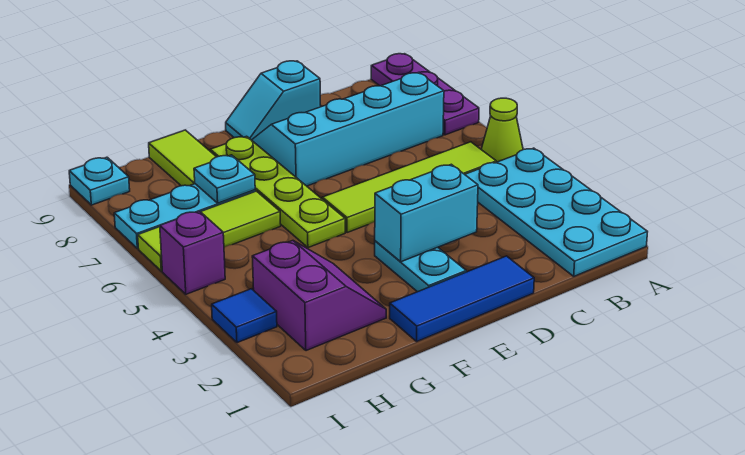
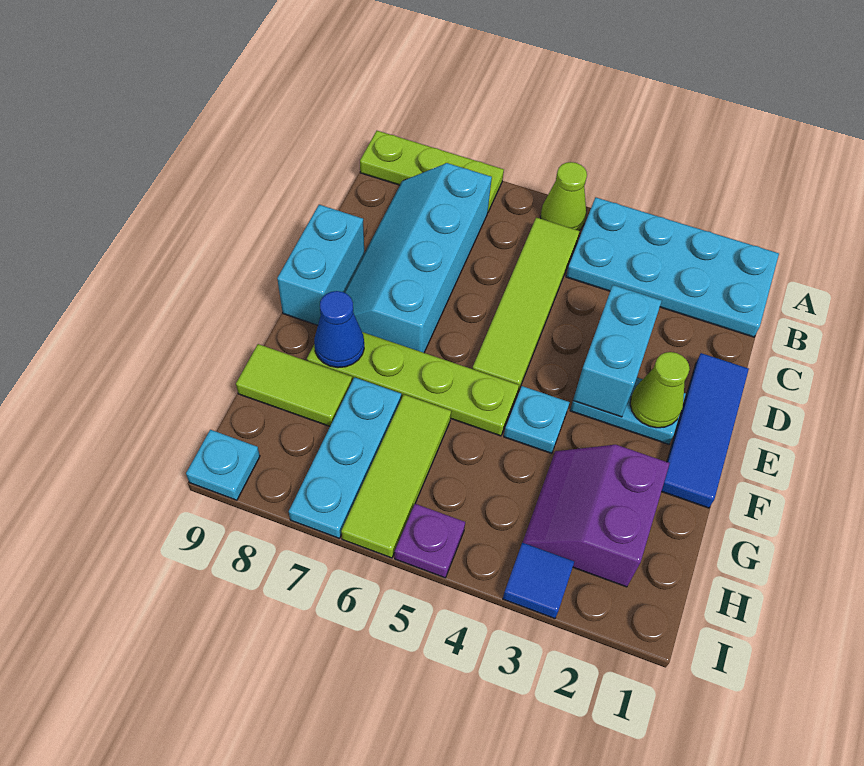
purple 1x3 plate [371,54,479,135] -> lime 1x3 plate [360,131,504,212]
cyan 1x2 slope [226,61,321,140] -> cyan 1x2 brick [277,205,364,325]
none -> lime 1x1 cone [630,352,690,428]
none -> blue 1x1 cone [314,291,364,368]
purple 2x2 slope [252,241,386,351] -> purple 2x2 slope turned to [522,445,670,587]
cyan 1x1 plate [194,155,255,203] -> cyan 1x1 plate moved to [504,386,570,454]
purple 1x1 brick [160,211,225,294] -> purple 1x1 plate [395,504,465,578]

